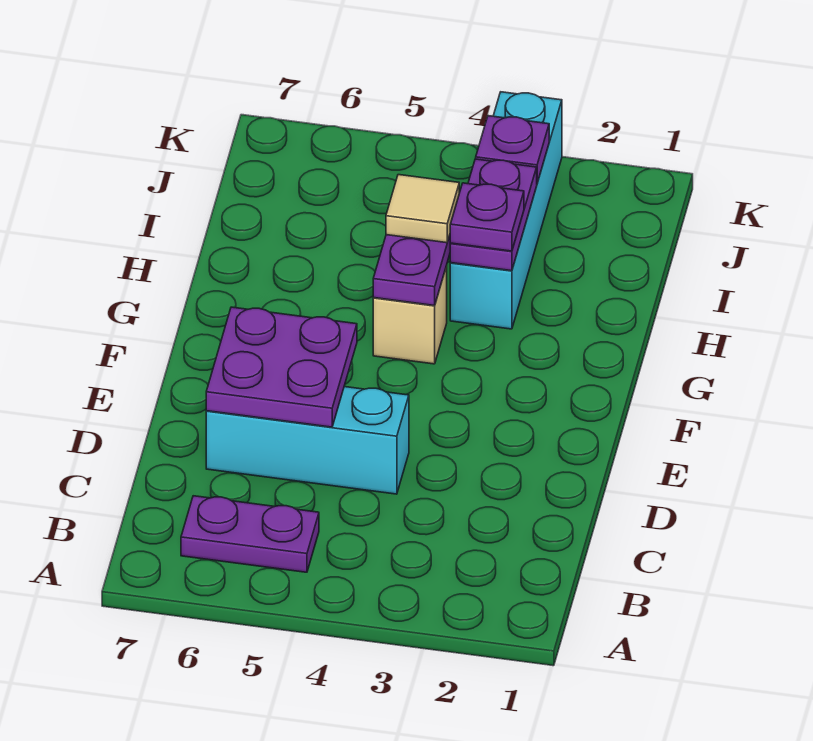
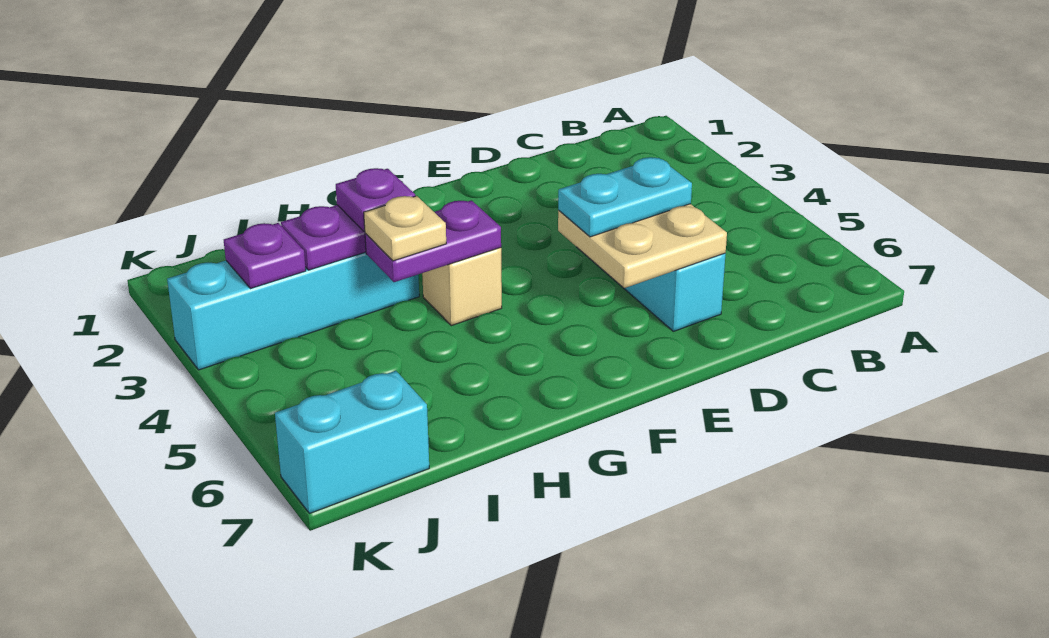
purple 1x2 plate [181,496,319,572] -> none
purple 2x2 plate [206,307,357,427] -> tan 2x2 plate [558,204,727,288]
none -> cyan 1x2 plate [558,157,692,237]
tan 1x1 tile [386,175,459,243] -> tan 1x1 plate [364,196,446,261]
none -> cyan 1x2 brick [275,371,429,513]

